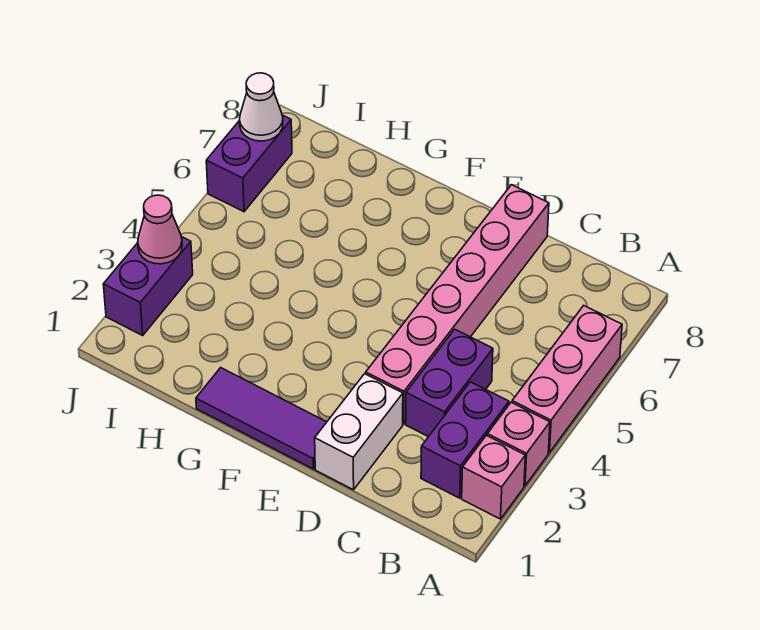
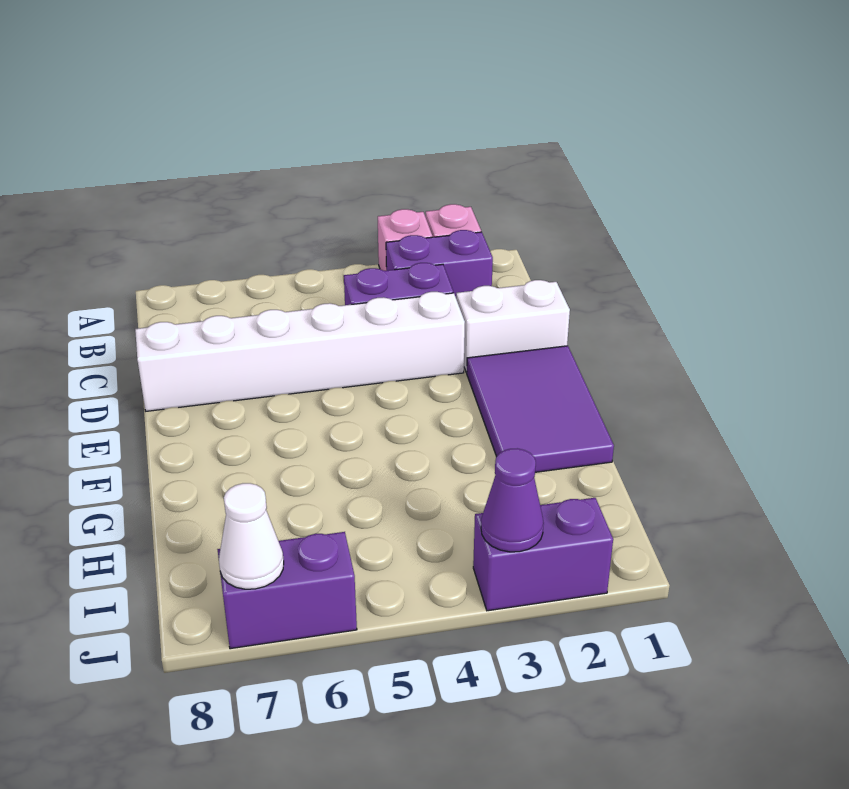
pink 1x3 brick [512,306,622,453] -> none
pink 1x6 brick [366,185,549,424] -> white 1x6 brick [135,292,465,411]
purple 1x3 tile [196,368,326,469] -> purple 2x3 tile [466,346,614,472]
pink 1x1 cone [138,195,182,264] -> purple 1x1 cone [481,448,544,552]

